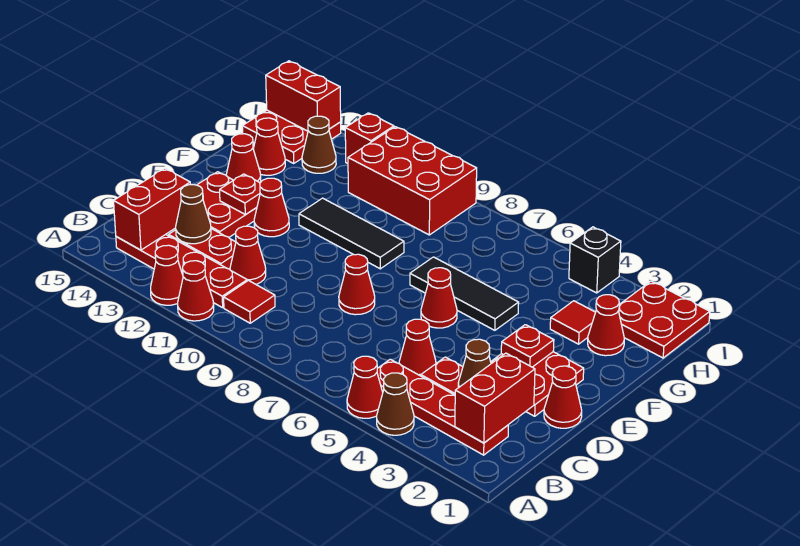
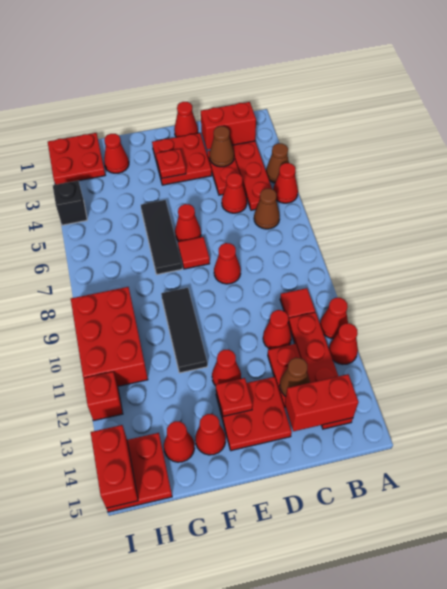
red 1x1 tile [550,301,596,344] -> red 1x1 tile moved to [178,237,210,269]
brown 1x1 cone [302,116,336,173] -> brown 1x1 cone moved to [254,189,280,229]

